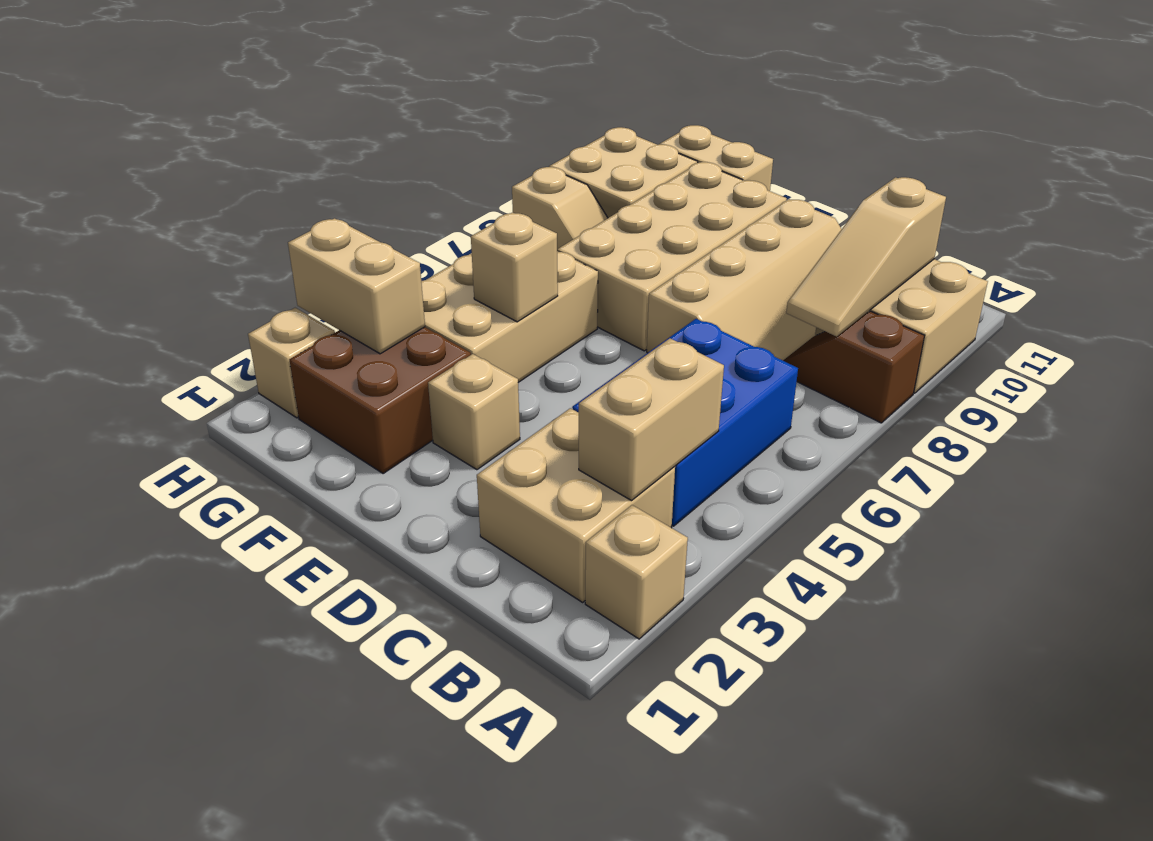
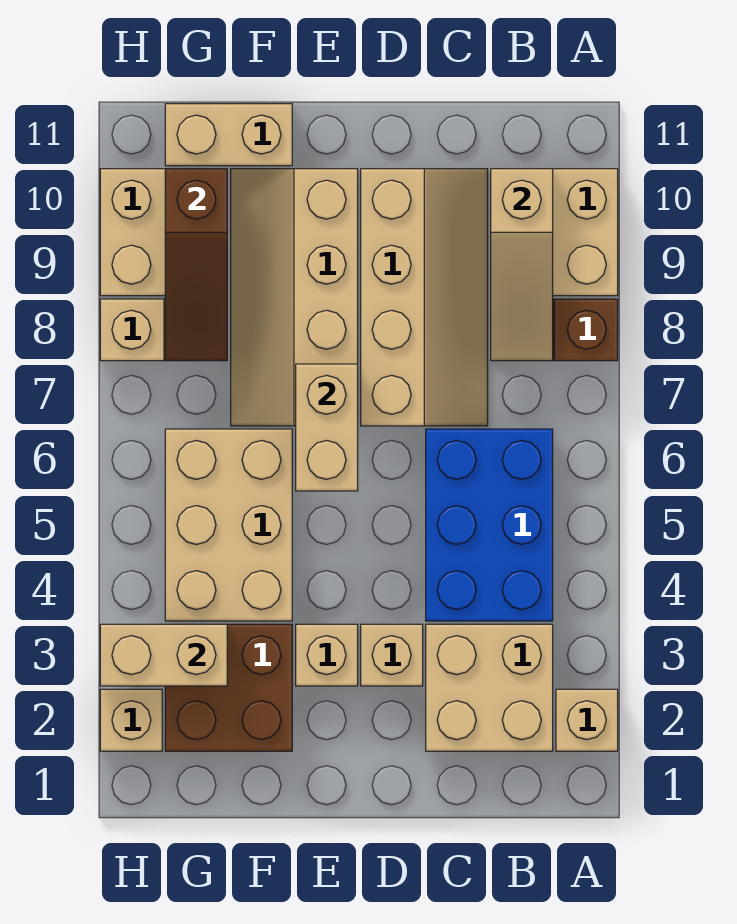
tan 1x2 brick [579,338,724,501] -> tan 1x2 brick moved to [296,364,358,491]
tan 2x4 brick [557,162,787,351] -> tan 2x4 slope [231,169,358,426]
tan 1x1 brick [471,212,558,322] -> tan 1x1 brick moved to [361,624,423,686]
none -> brown 1x3 slope [165,169,227,361]

